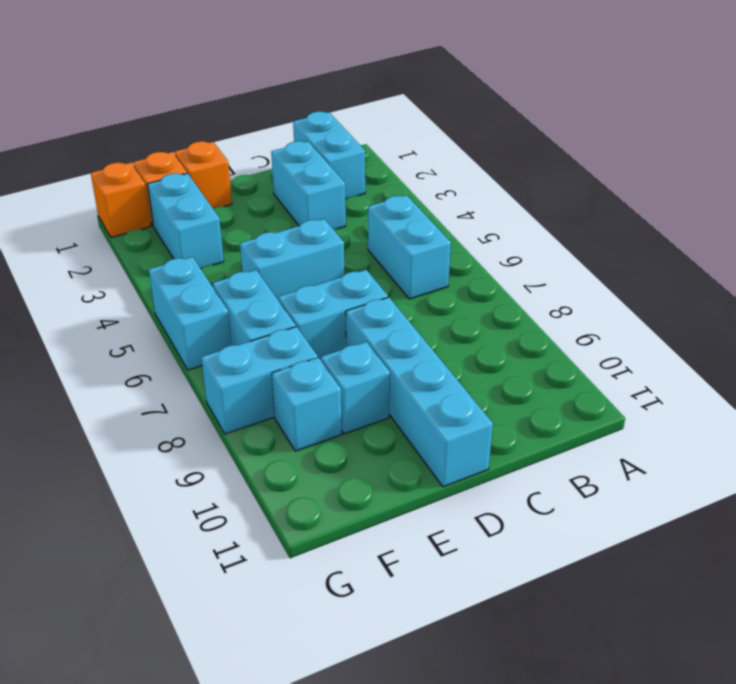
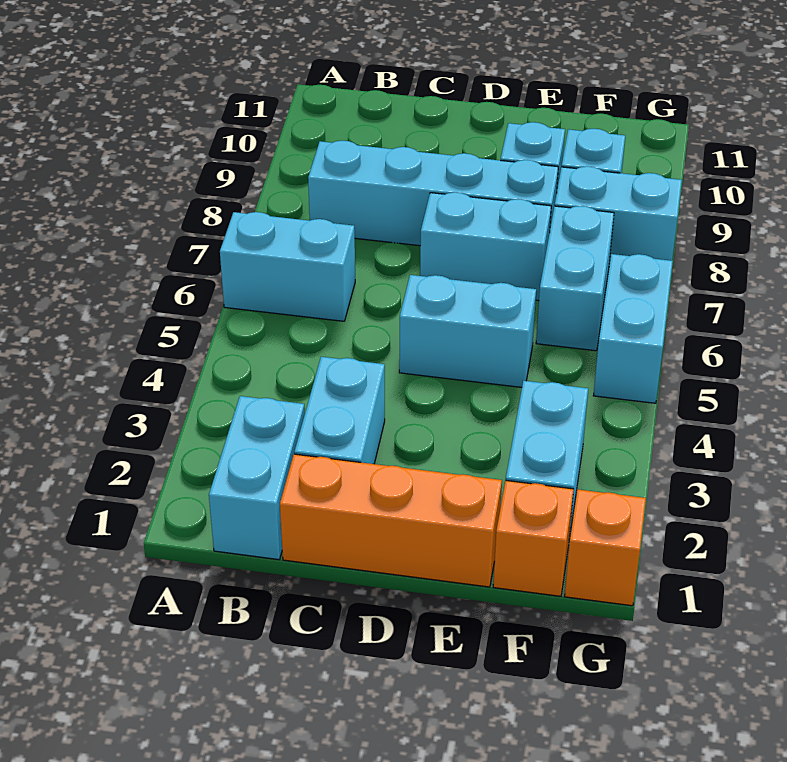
cyan 1x2 brick [368,195,451,299] -> cyan 1x2 brick turned to [220,212,355,321]
cyan 1x4 brick [346,297,493,487] -> cyan 1x4 brick turned to [308,141,558,246]
orange 1x1 brick [175,141,232,208] -> orange 1x3 brick [280,454,502,587]

